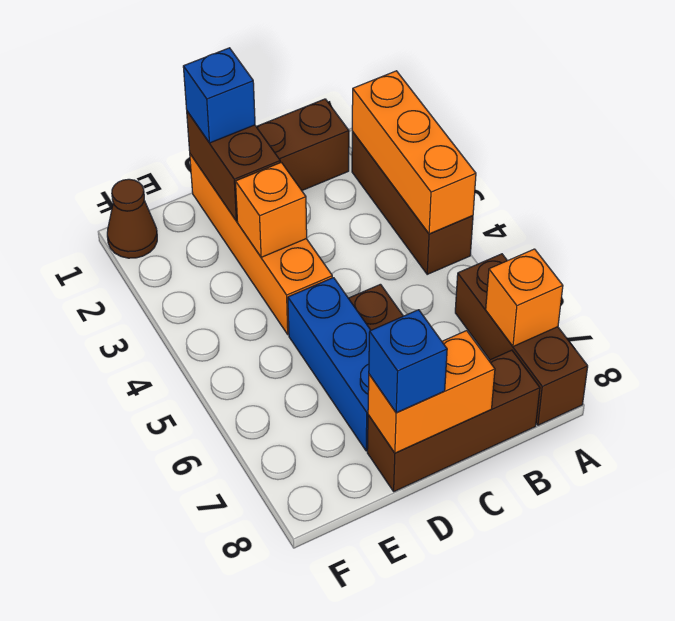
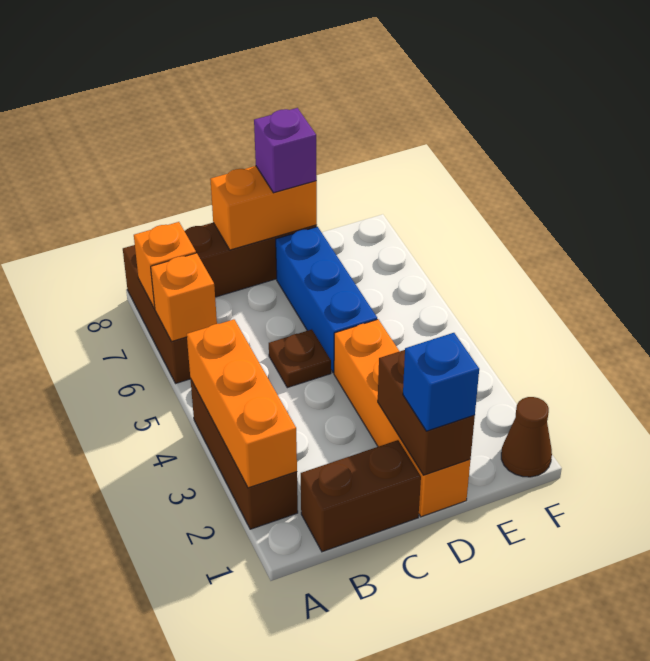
orange 1x1 brick [235,162,307,257] -> orange 1x1 brick moved to [151,253,217,342]
blue 1x1 brick [369,310,447,413] -> purple 1x1 brick [254,108,317,193]

